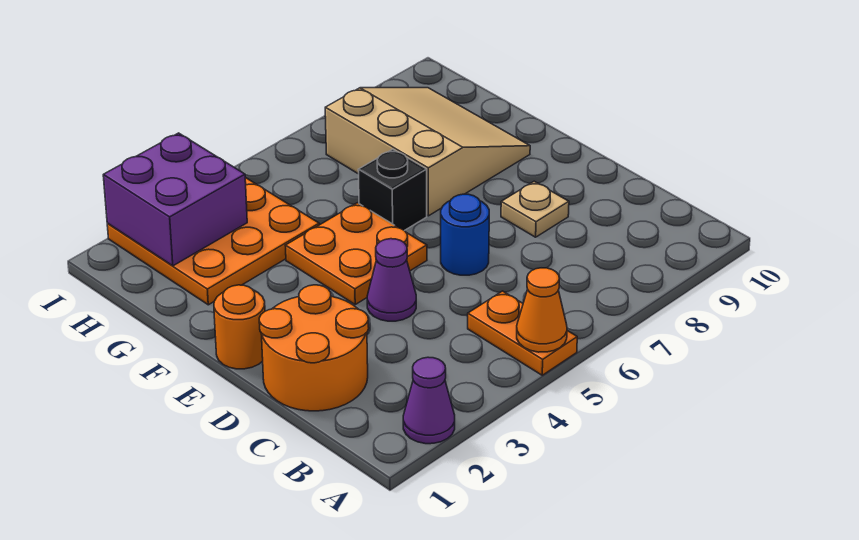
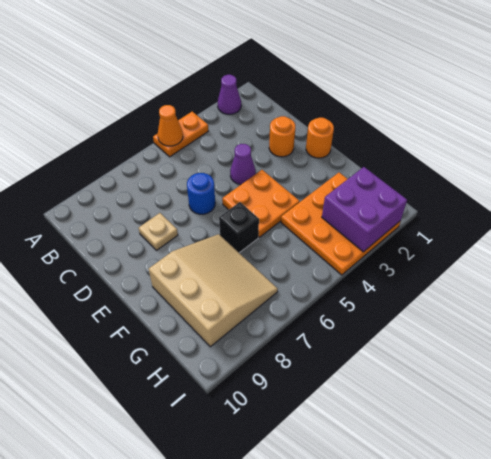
orange 1x2 plate [468,291,577,375] -> orange 1x2 plate turned to [153,112,208,157]
orange 2x2 round brick [259,285,369,411] -> orange 1x1 round brick [269,116,295,157]
tan 3x3 slope [325,88,530,216] -> tan 3x3 slope turned to [149,234,278,347]

